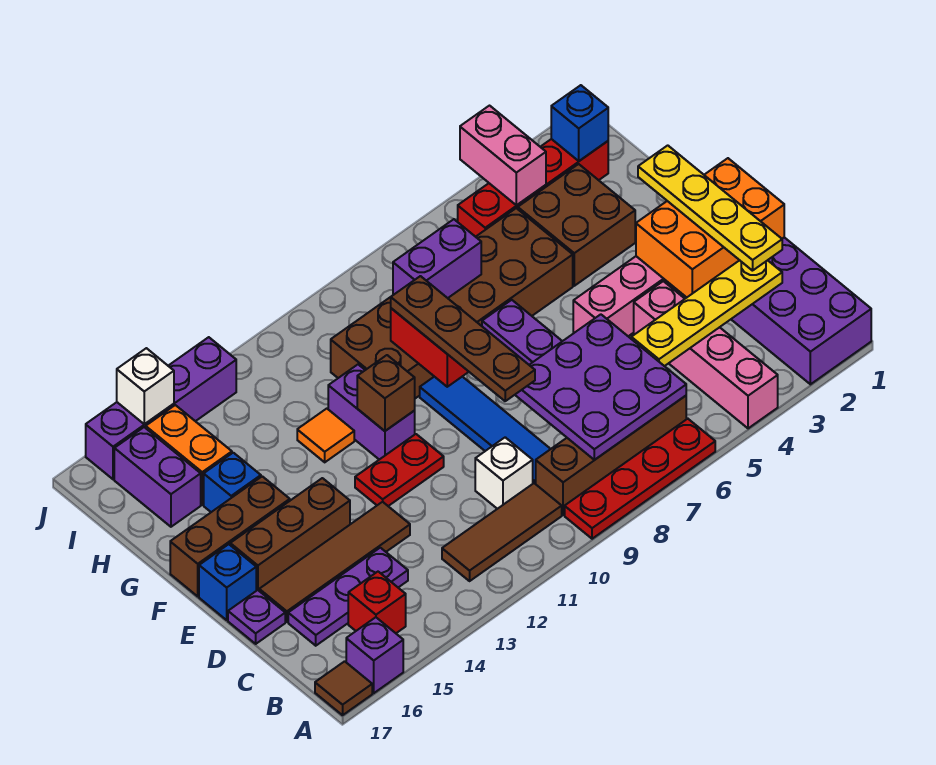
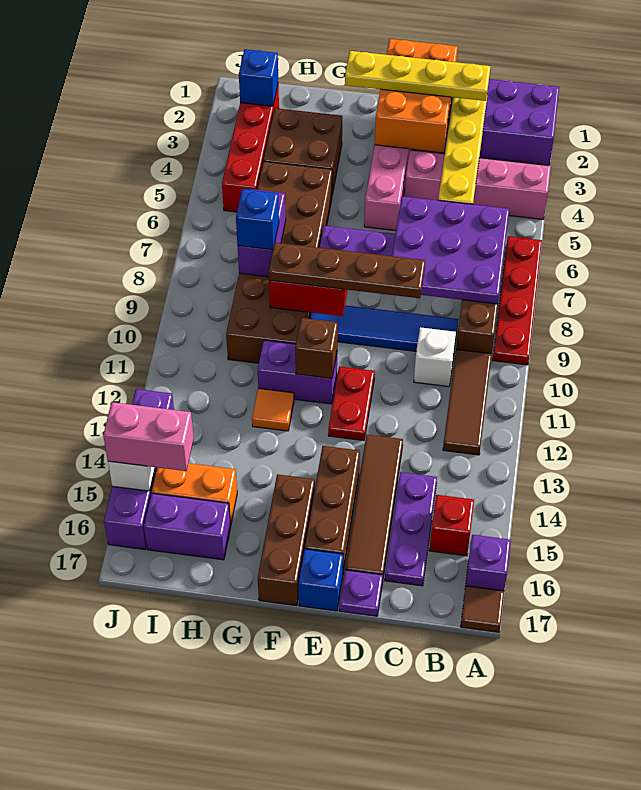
blue 1x1 brick [204,453,261,512] -> blue 1x1 brick moved to [236,189,279,250]
pink 1x2 brick [460,106,546,205] -> pink 1x2 brick moved to [103,402,194,471]

